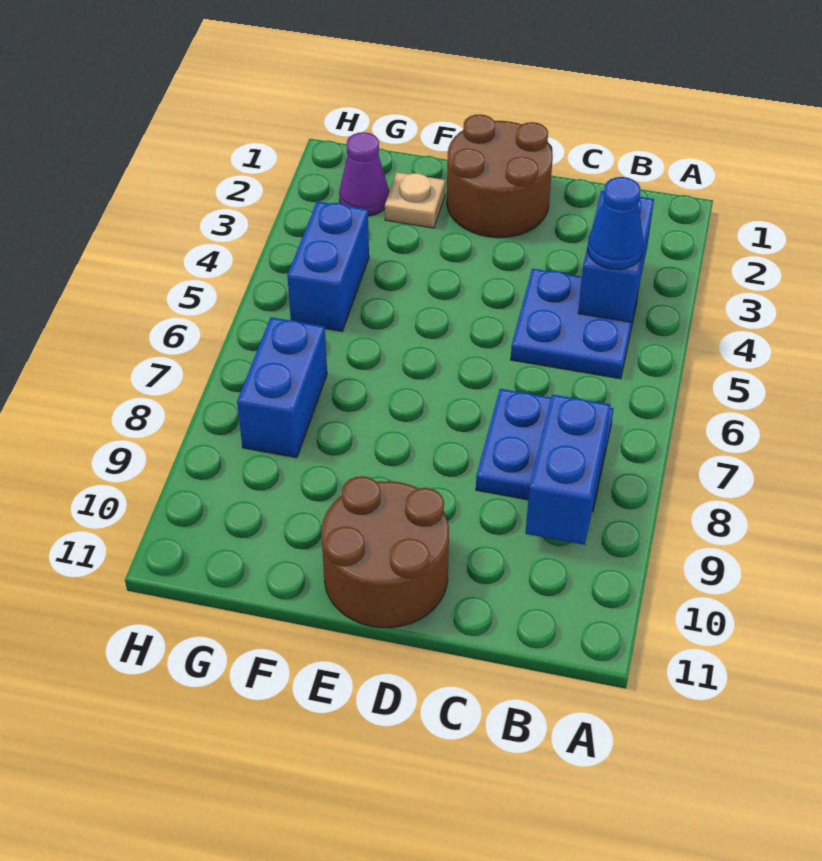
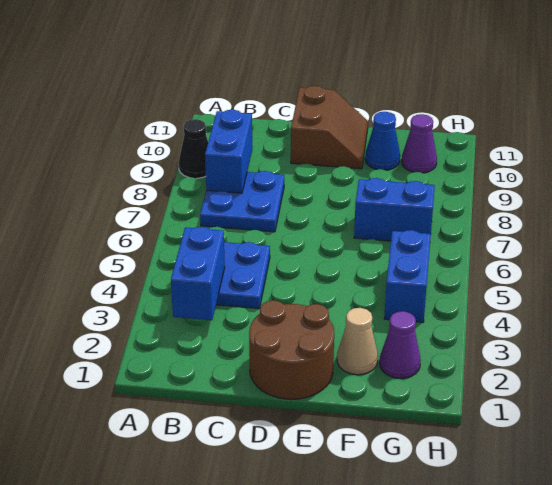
none -> black 1x1 cone [179,119,208,178]
blue 1x1 cone [588,177,644,269] -> blue 1x1 cone moved to [365,112,400,170]
brown 2x2 round brick [321,476,449,628] -> brown 2x2 slope [291,86,368,169]
tan 1x1 plate [385,172,445,228] -> tan 1x1 cone [337,308,378,375]
blue 1x2 brick [237,317,327,458] -> blue 1x2 brick turned to [354,178,435,241]
none -> purple 1x1 cone [402,114,437,173]

